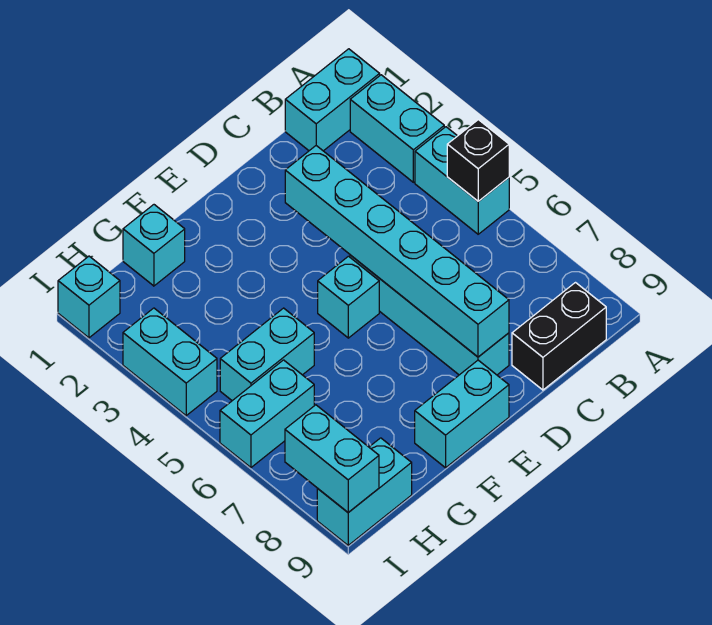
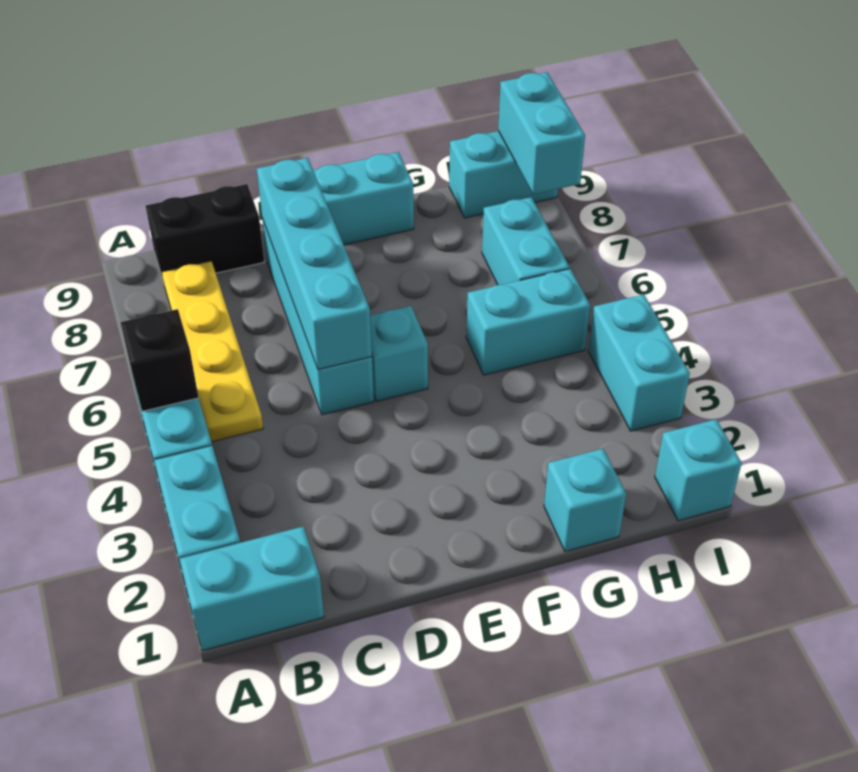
none -> yellow 1x4 plate [162,261,263,442]
cyan 1x6 brick [285,146,509,357] -> cyan 1x4 brick [257,158,372,369]
cyan 1x2 brick [220,360,314,467] -> cyan 1x2 brick turned to [482,197,570,285]

